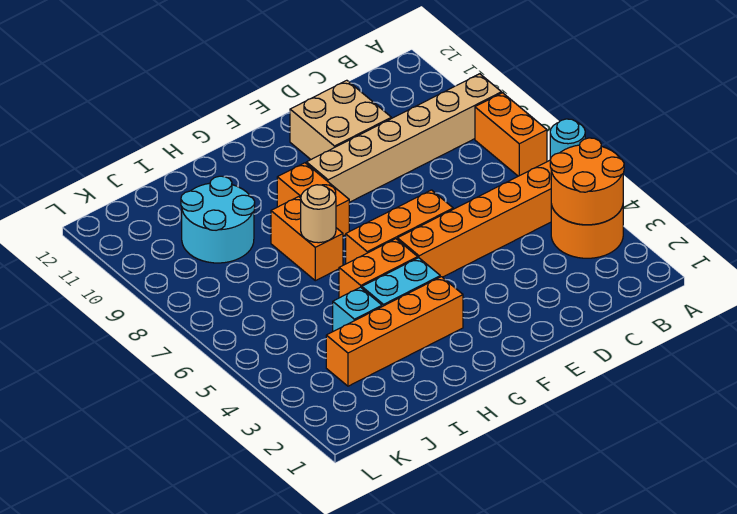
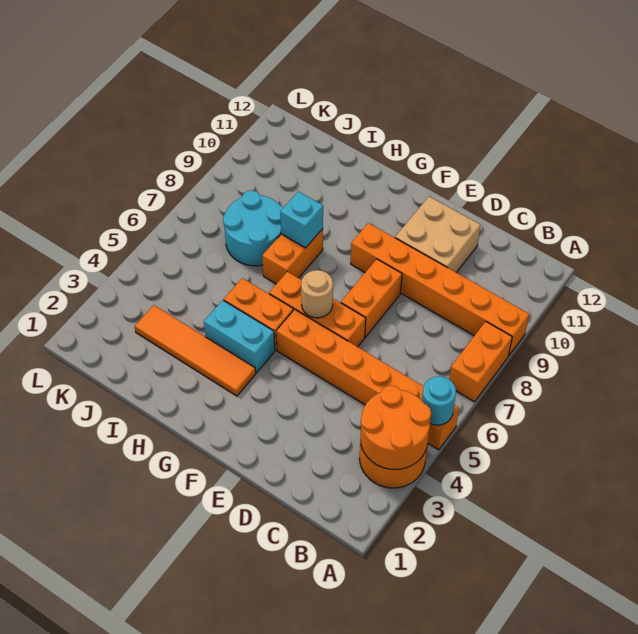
tan 1x6 brick [306,74,502,202] -> orange 1x6 brick [351,223,529,355]
orange 1x4 brick [326,277,463,386] -> orange 1x4 tile [135,305,256,396]
orange 1x2 brick [277,163,349,236] -> orange 1x2 brick moved to [341,259,402,337]
tan 1x1 round brick [301,185,336,243] -> tan 1x1 round brick moved to [301,270,333,318]
cyan 1x1 brick [333,287,382,331] -> cyan 1x1 brick moved to [280,191,323,248]
cyan 2x2 round brick [181,176,255,263] -> cyan 2x2 round brick moved to [223,190,283,266]

